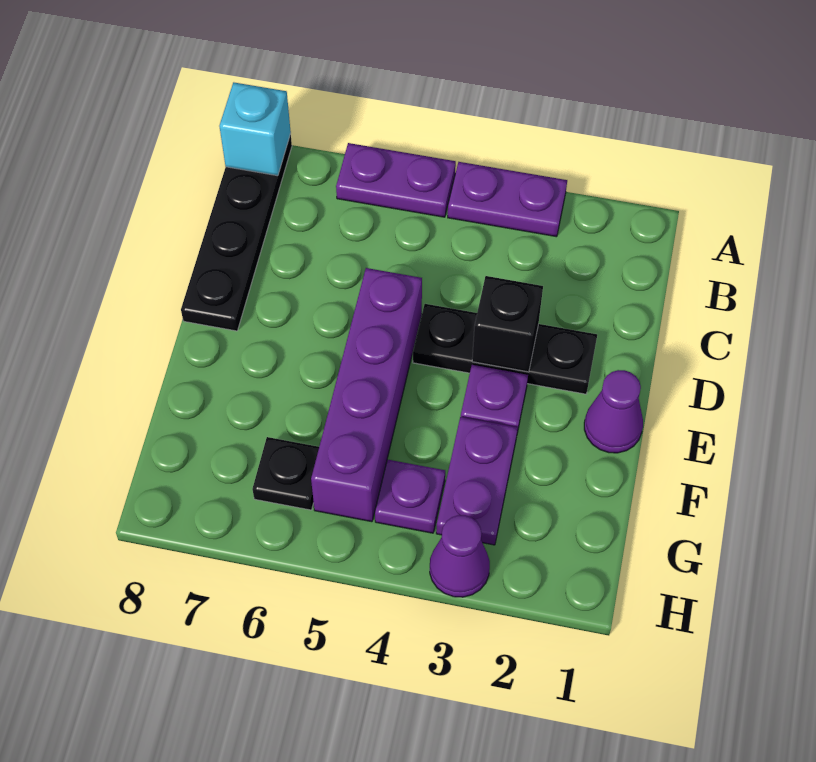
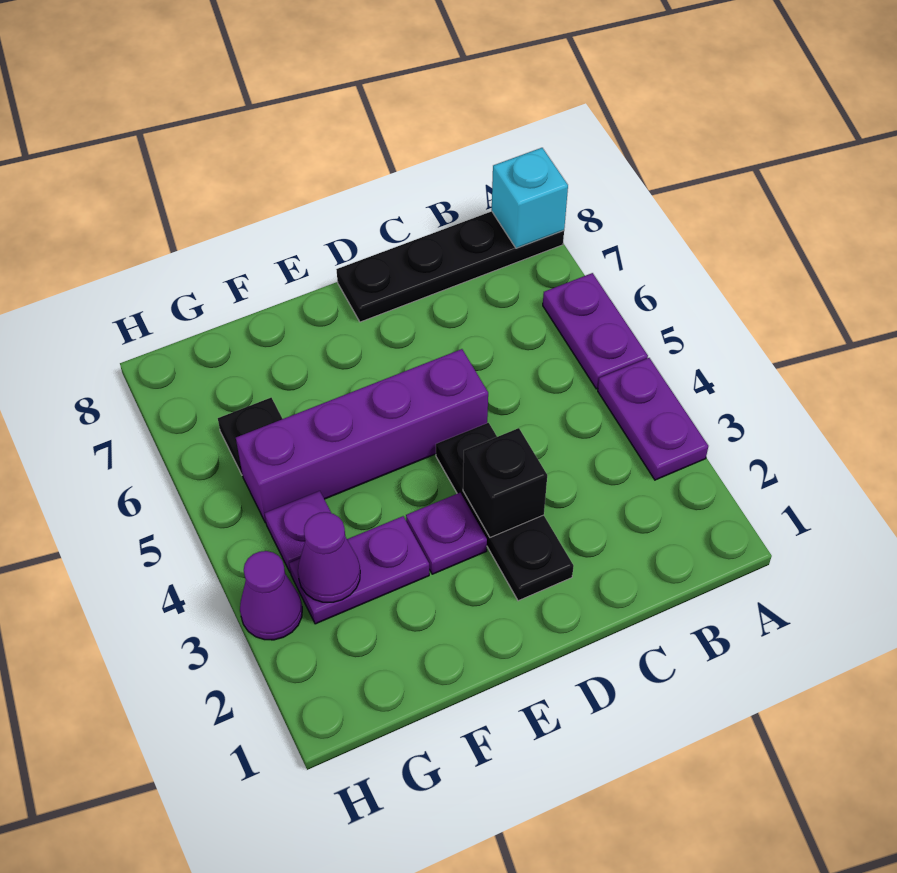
purple 1x1 cone [584,370,643,453] -> purple 1x1 cone moved to [298,512,360,602]

